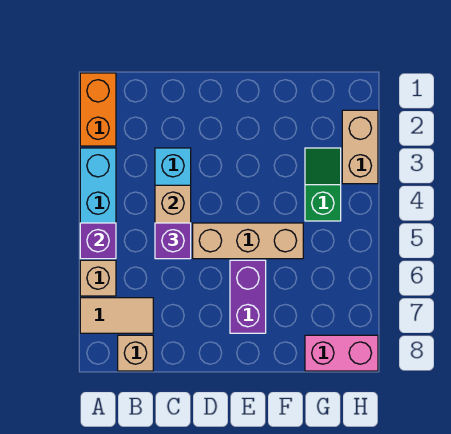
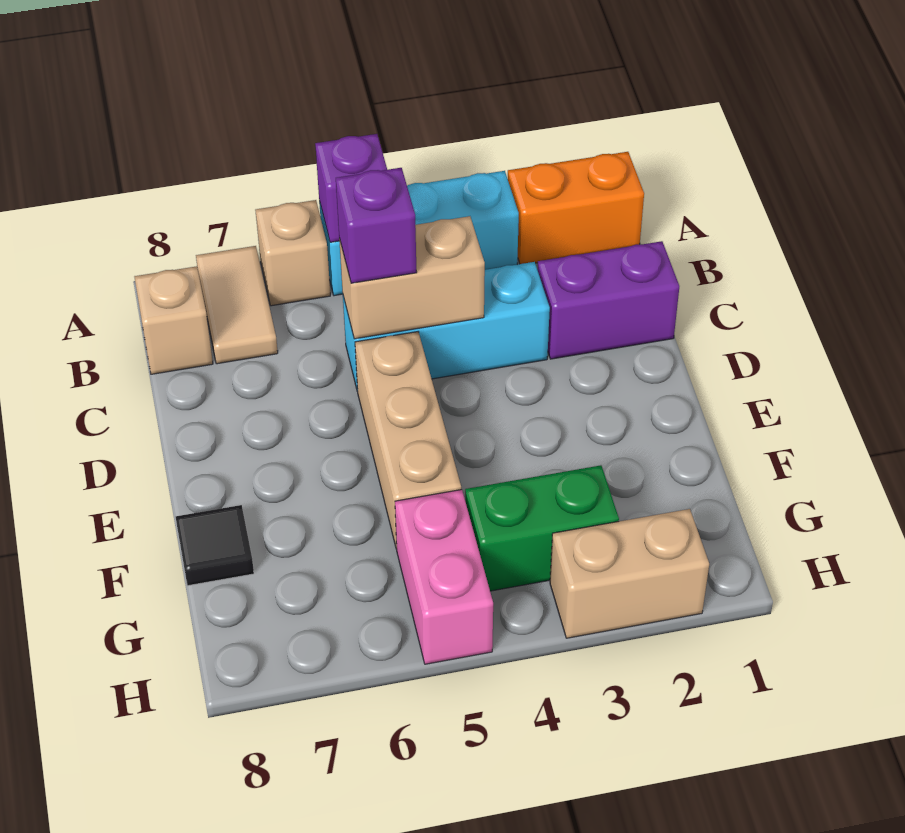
purple 1x2 brick [230,260,266,333] -> purple 1x2 brick moved to [537,241,679,359]
none -> black 1x1 tile [176,505,254,586]
green 1x2 slope [305,148,341,221] -> green 1x2 brick [465,465,619,591]
pink 1x2 brick [305,335,378,371] -> pink 1x2 brick moved to [395,490,493,664]

